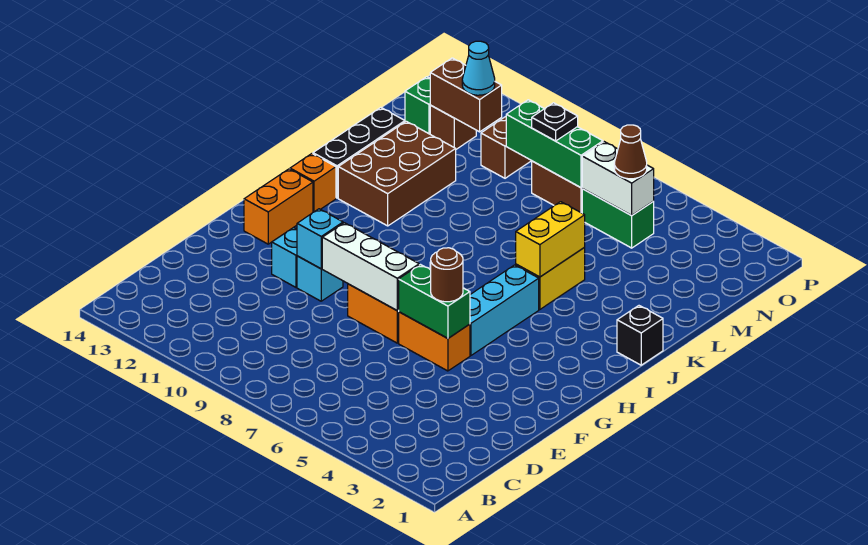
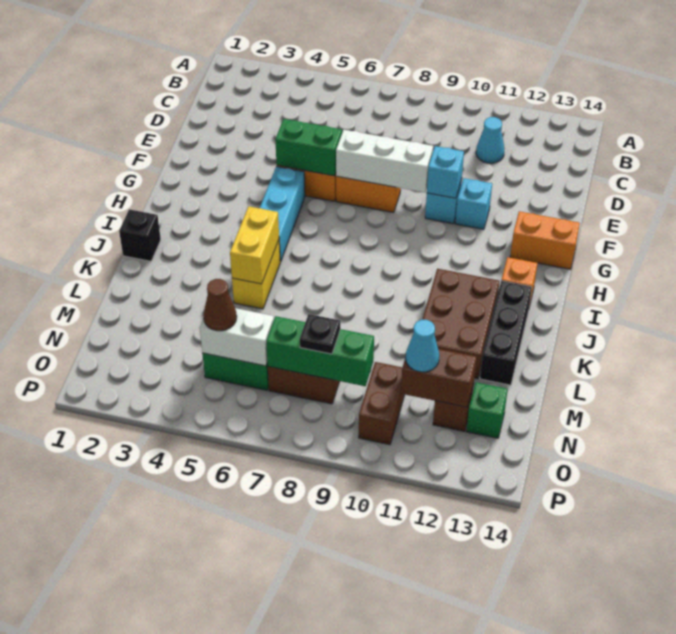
none -> cyan 1x1 cone [476,117,504,163]
brown 1x1 round brick [431,248,463,302] -> none
orange 1x2 brick [244,169,313,244] -> orange 1x2 brick turned to [510,211,580,269]

